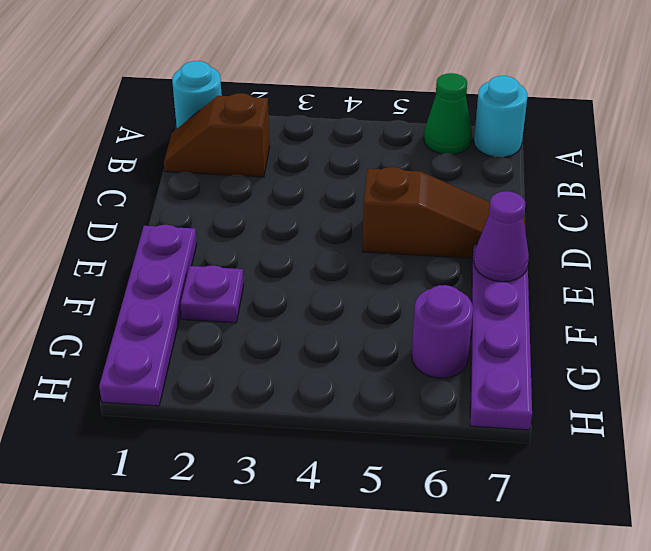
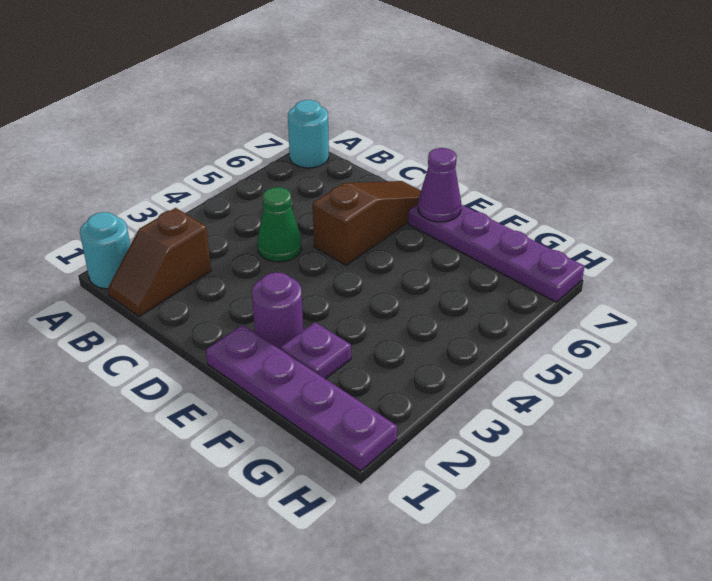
green 1x1 cone [424,73,472,154] -> green 1x1 cone moved to [258,187,302,262]
purple 1x1 round brick [412,285,473,378] -> purple 1x1 round brick moved to [252,272,303,349]

